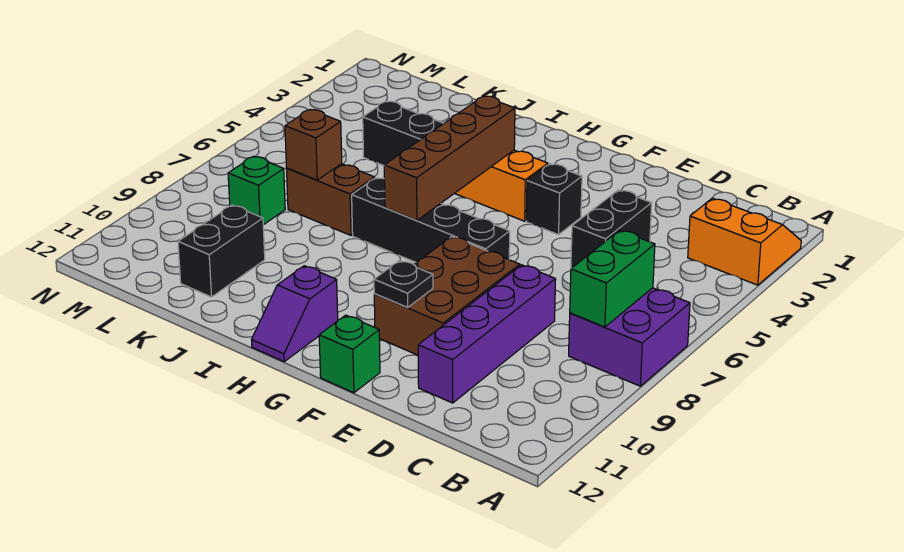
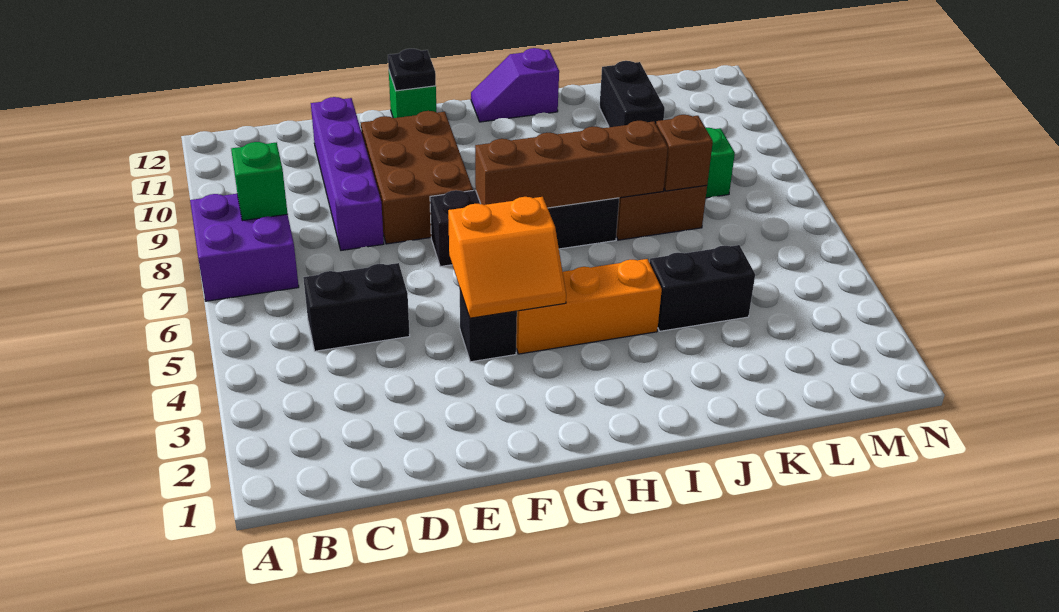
orange 2x2 slope [688,198,801,285] -> orange 2x2 slope moved to [448,197,566,318]
green 1x2 brick [570,230,655,327] -> green 1x1 brick [231,142,288,221]
black 1x2 brick [571,190,652,268] -> black 1x2 brick turned to [303,263,410,351]
black 1x1 plate [374,261,433,308] -> black 1x1 plate moved to [388,49,436,91]
brown 1x4 brick [384,96,515,220] -> brown 1x4 brick turned to [475,121,668,208]
purple 1x2 slope [252,266,338,361] -> purple 1x2 slope turned to [471,48,559,122]

